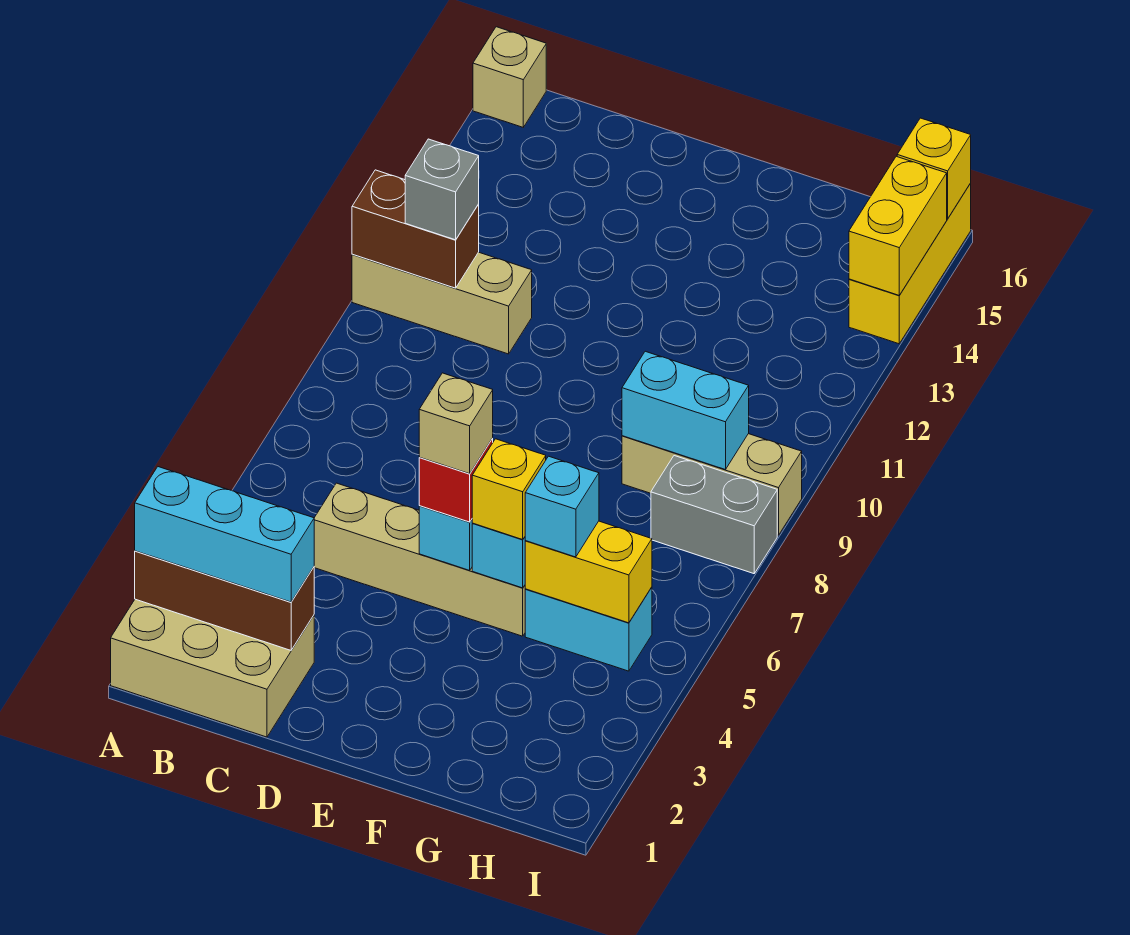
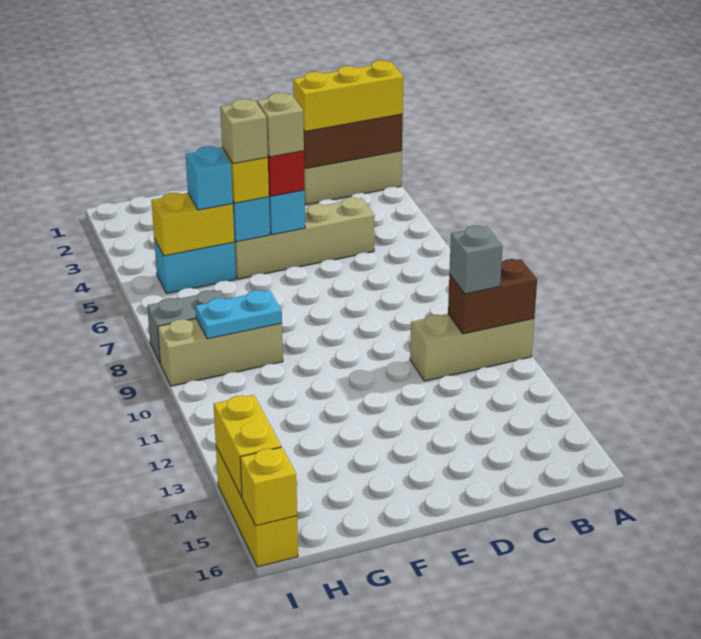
cyan 1x3 brick [135,467,314,602] -> yellow 1x3 brick [293,60,404,131]
tan 1x1 brick [473,27,546,127] -> tan 1x1 brick moved to [220,99,268,164]
cyan 1x2 brick [622,351,749,470] -> cyan 1x2 plate [196,290,282,339]

